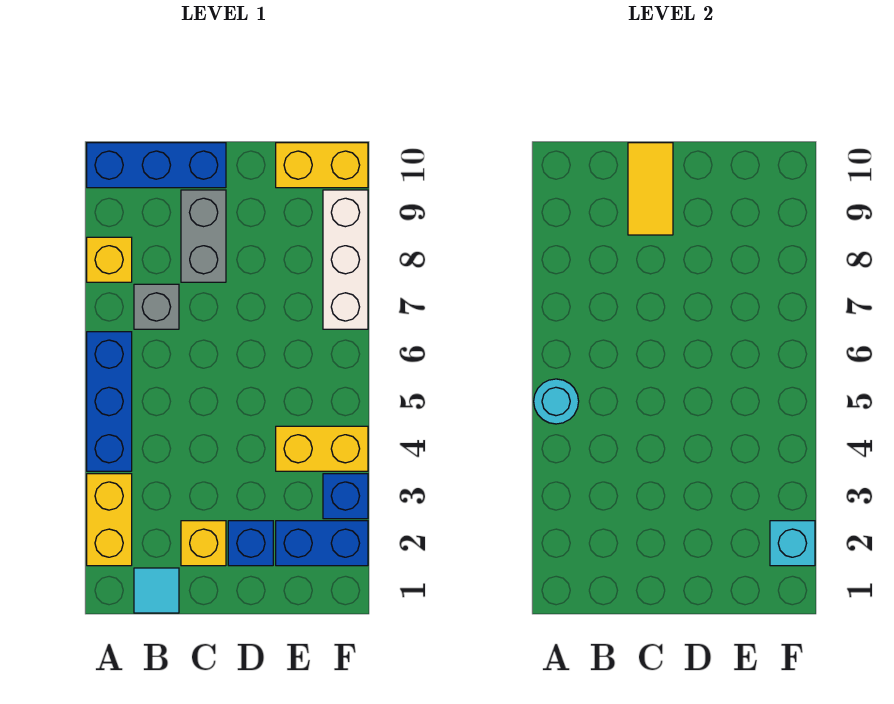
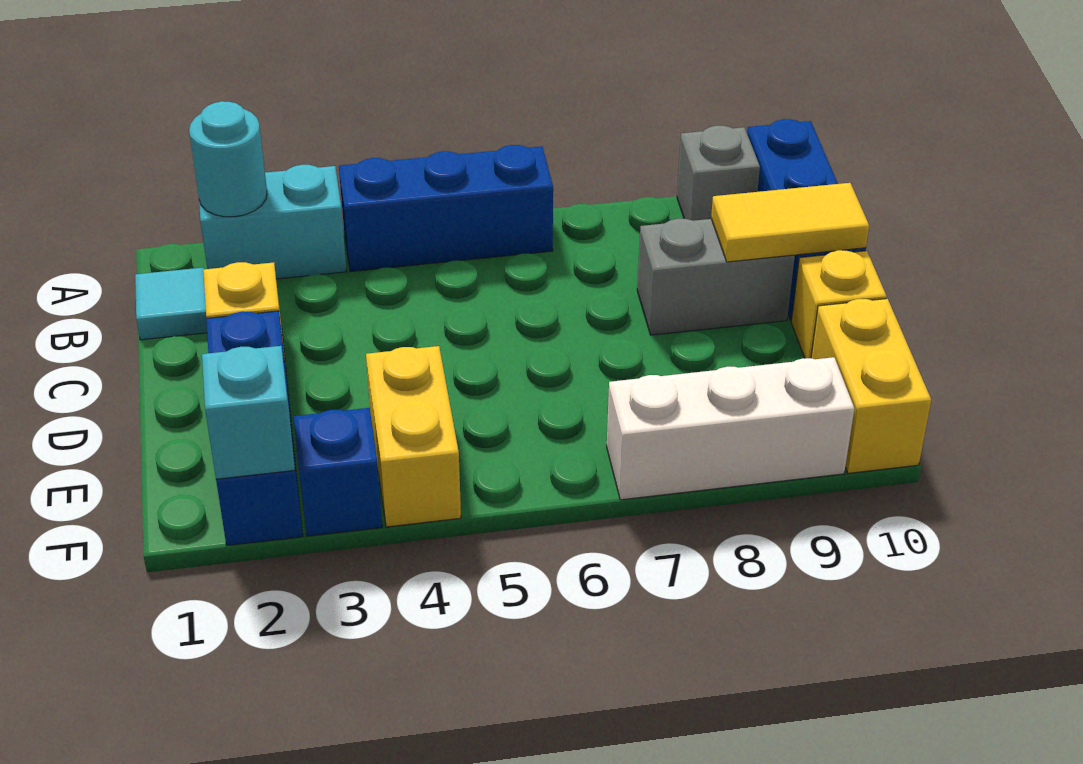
yellow 1x2 brick [87,474,132,566] -> cyan 1x2 brick [199,165,347,279]
cyan 1x1 round brick [534,379,579,424] -> cyan 1x1 round brick moved to [189,101,267,217]
yellow 1x1 brick [87,237,132,282] -> yellow 1x1 brick moved to [791,250,887,358]
grey 1x1 brick [134,284,179,329] -> grey 1x1 brick moved to [677,126,760,221]

